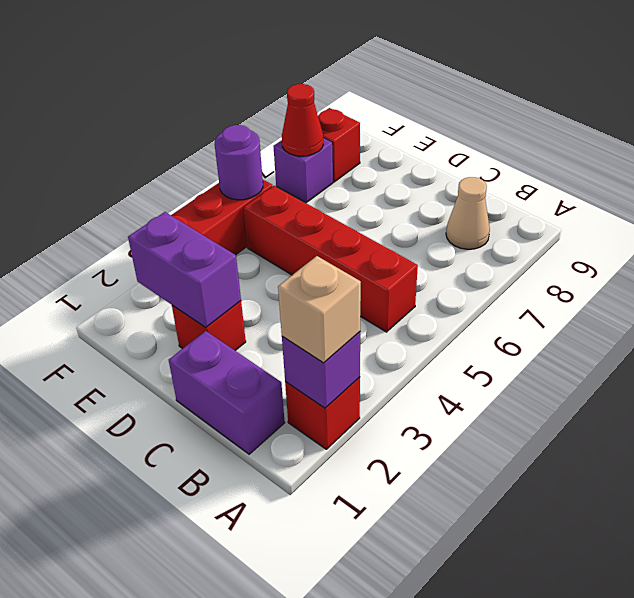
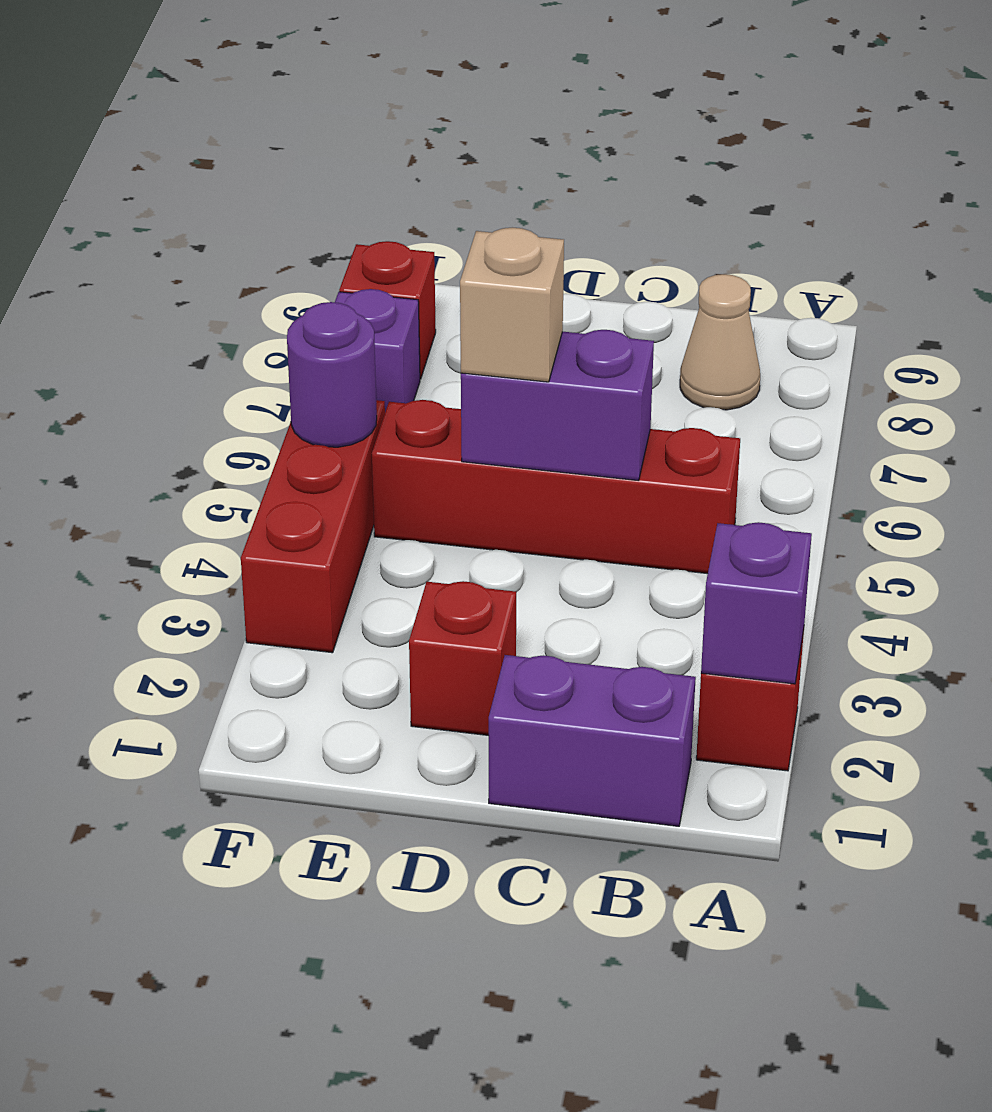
tan 1x1 brick [278,256,361,363] -> tan 1x1 brick moved to [460,227,564,382]
purple 1x2 brick [128,212,241,328] -> purple 1x2 brick moved to [461,330,654,481]
red 1x1 cone [282,84,323,156] -> none

